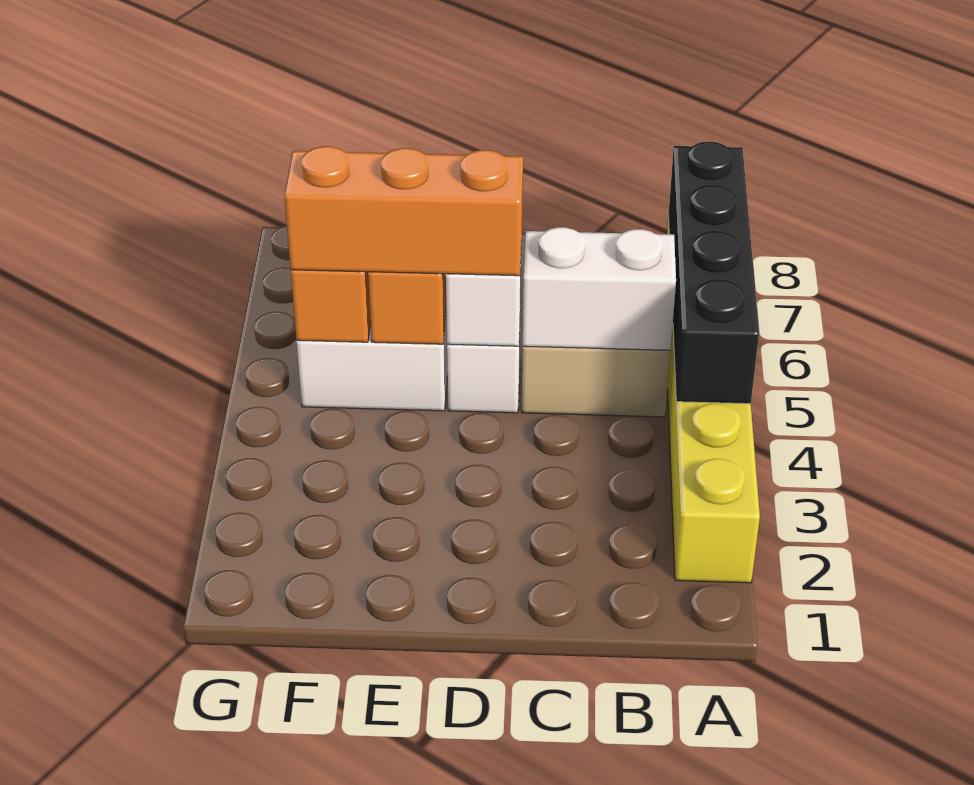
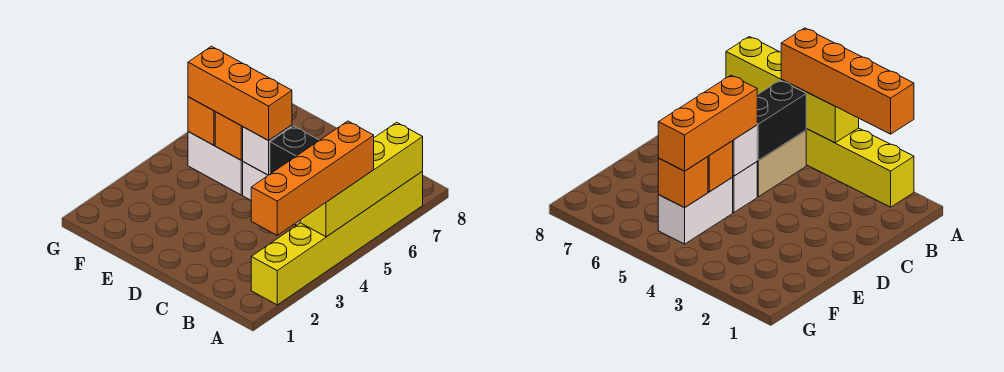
none -> orange 1x4 brick [251,121,374,235]
black 1x4 brick [669,142,759,404] -> yellow 1x4 brick [300,122,423,237]
white 1x2 brick [523,227,676,350] -> black 1x2 brick [270,126,319,174]

